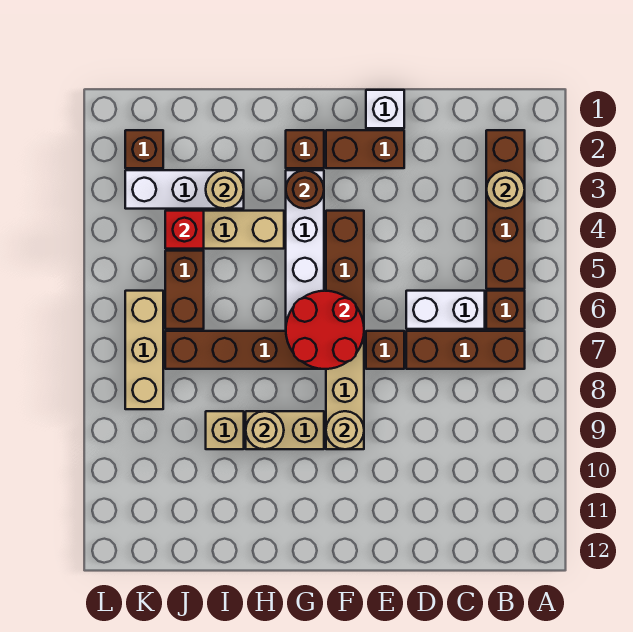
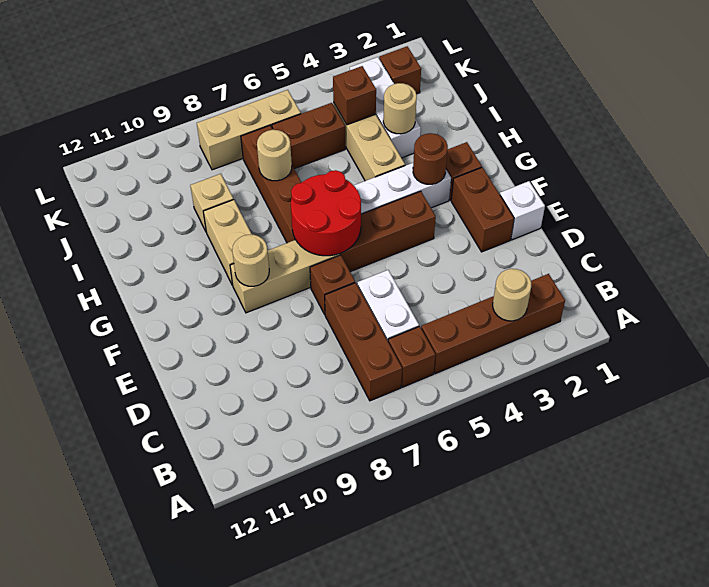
tan 1x1 round brick [246,411,284,449] -> tan 1x1 round brick moved to [257,130,292,181]
red 1x1 brick [165,211,204,249] -> brown 1x1 brick [333,66,376,125]

